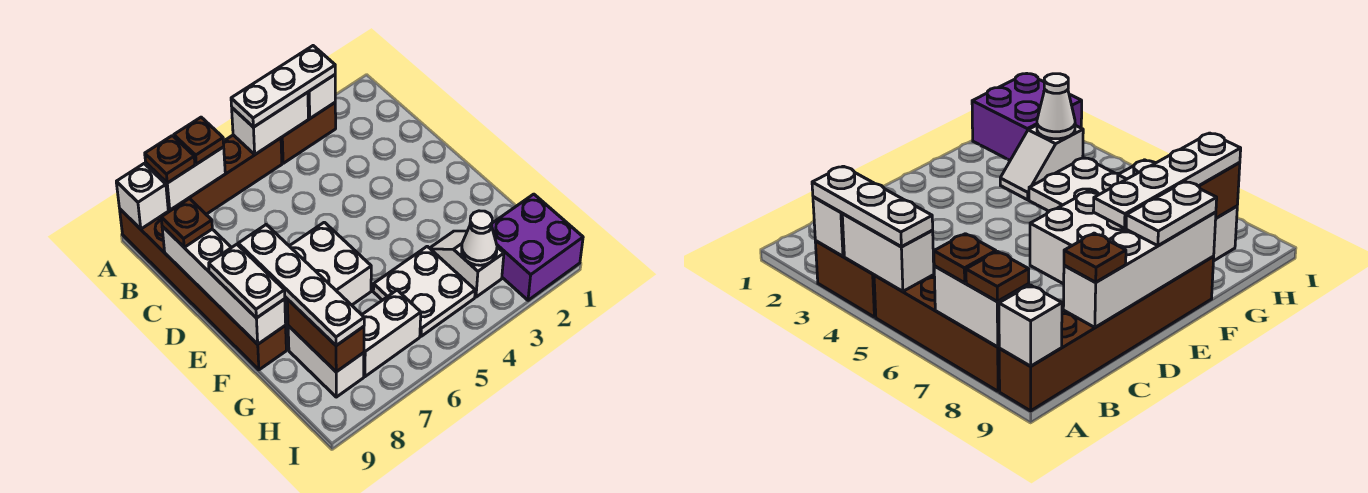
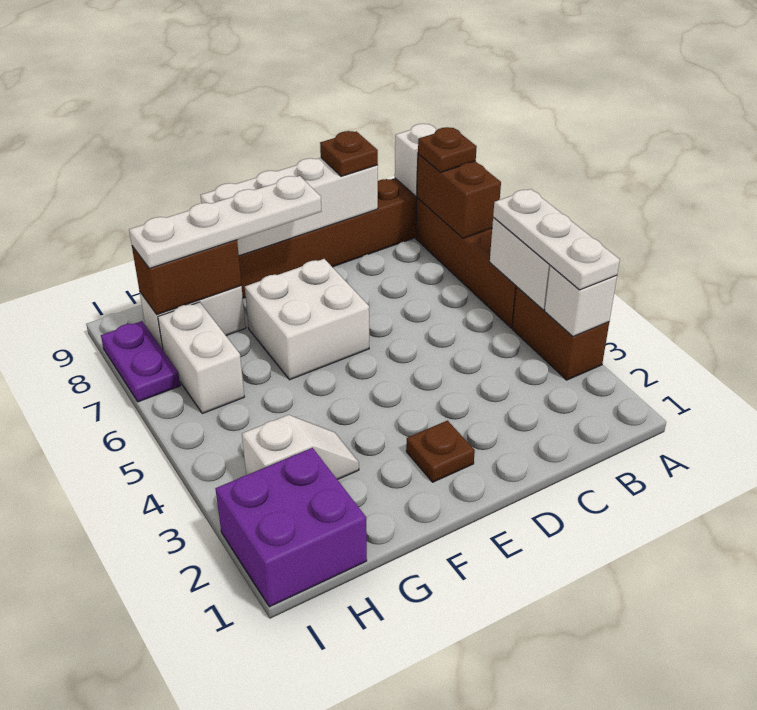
white 1x2 brick [146,147,225,210] -> brown 1x2 brick [417,154,501,238]
brown 1x1 plate [174,117,224,164] -> brown 1x1 plate moved to [406,421,475,482]
white 1x2 plate [209,244,285,318] -> none
white 2x2 plate [373,246,475,336] -> none
white 1x1 cone [462,211,497,265] -> none
none -> purple 1x2 plate [101,321,180,402]

